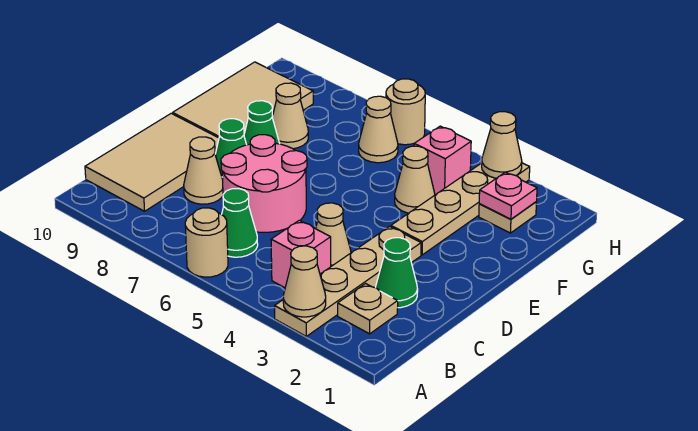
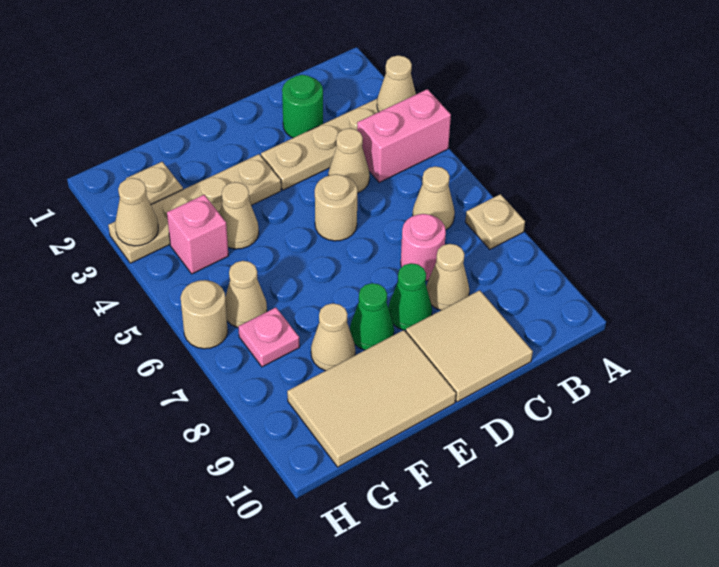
tan 1x1 round brick [185,208,228,277] -> tan 1x1 round brick moved to [315,174,358,241]
tan 1x1 plate [338,284,398,334] -> tan 1x1 plate moved to [465,194,525,249]
pink 1x1 brick [271,220,331,288] -> pink 1x2 brick [357,89,451,183]
green 1x1 cone [222,189,258,257] -> tan 1x1 cone [413,166,455,230]
tan 2x3 tile [85,113,219,211] -> tan 2x2 tile [406,290,533,402]
green 1x1 cone [376,238,418,308] -> green 1x1 round brick [282,75,323,138]
pink 2x2 round brick [221,135,307,232] -> pink 1x1 round brick [401,214,446,281]
pink 1x1 plate [479,172,537,219] -> pink 1x1 plate moved to [238,307,300,367]

